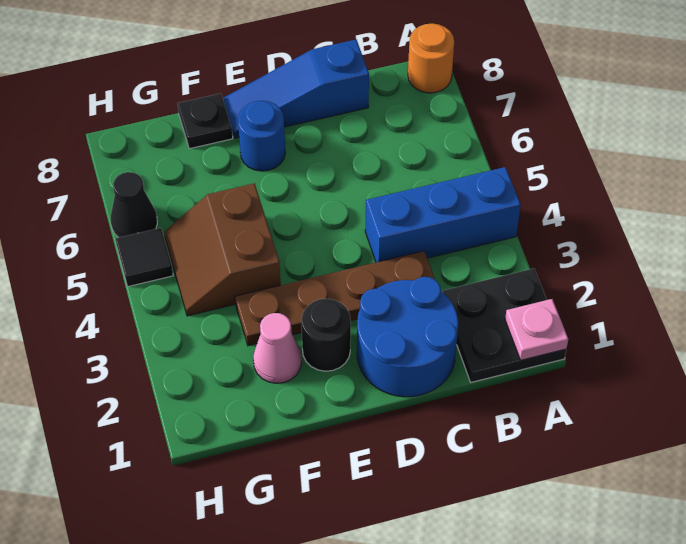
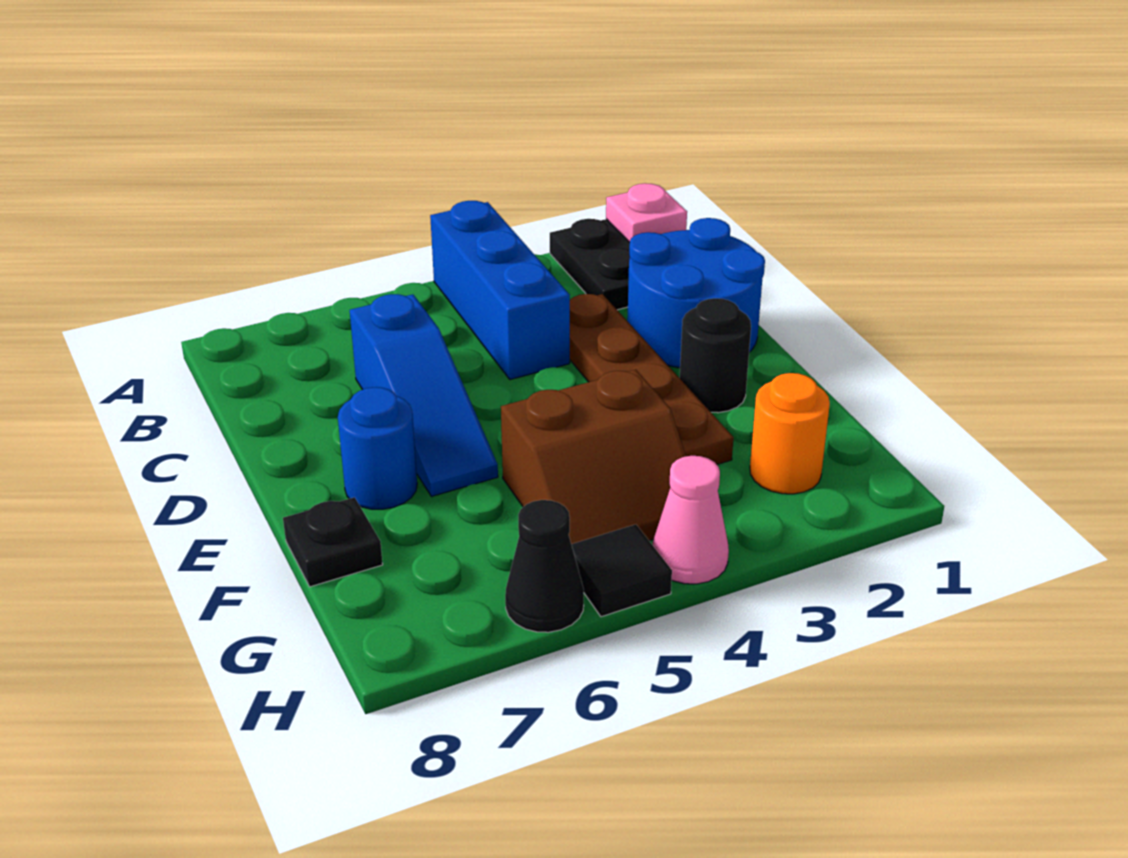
orange 1x1 round brick [408,24,454,93] -> orange 1x1 round brick moved to [750,373,830,494]
blue 1x3 slope [224,40,369,138] -> blue 1x3 slope moved to [350,294,498,496]
pink 1x1 cone [253,313,302,383] -> pink 1x1 cone moved to [653,456,729,584]

